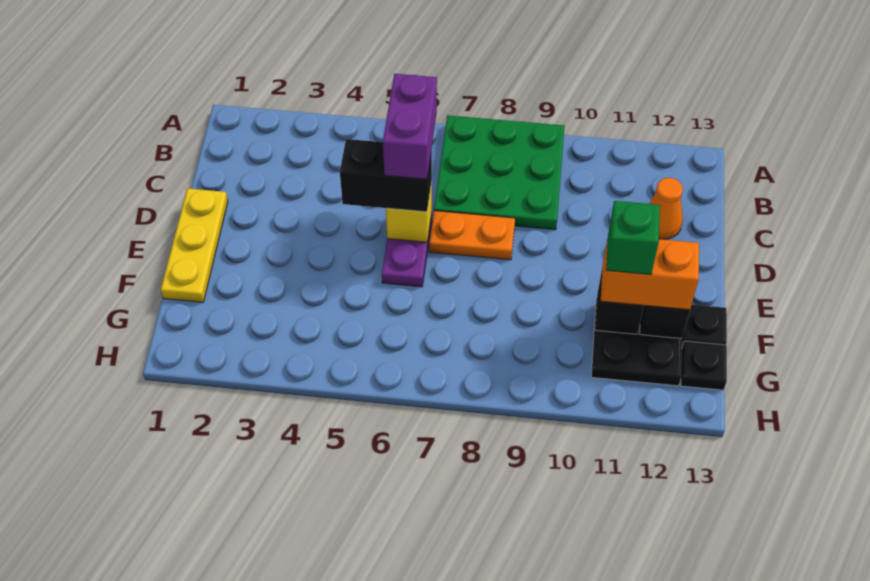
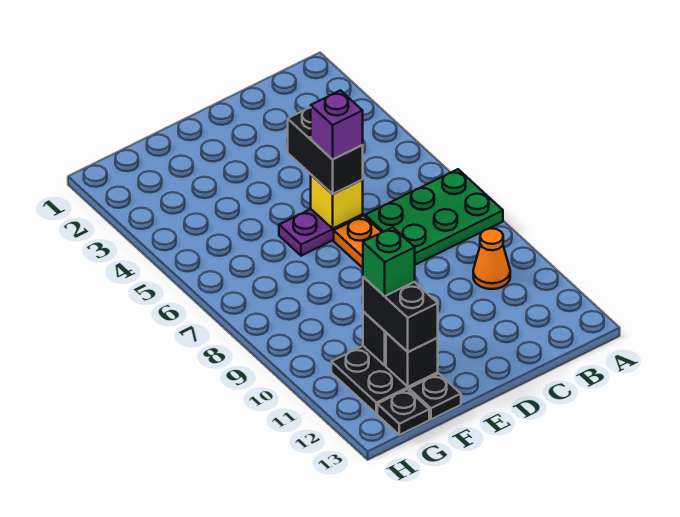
green 3x3 plate [434,115,565,230] -> green 2x3 plate [365,169,503,265]
purple 1x2 brick [383,74,437,179] -> purple 1x1 brick [311,90,363,159]
orange 1x1 cone [649,178,683,239] -> orange 1x1 cone moved to [473,228,510,289]
yellow 1x3 plate [161,188,228,302] -> none
orange 1x2 brick [601,238,699,310] -> black 1x2 brick [363,277,438,352]

